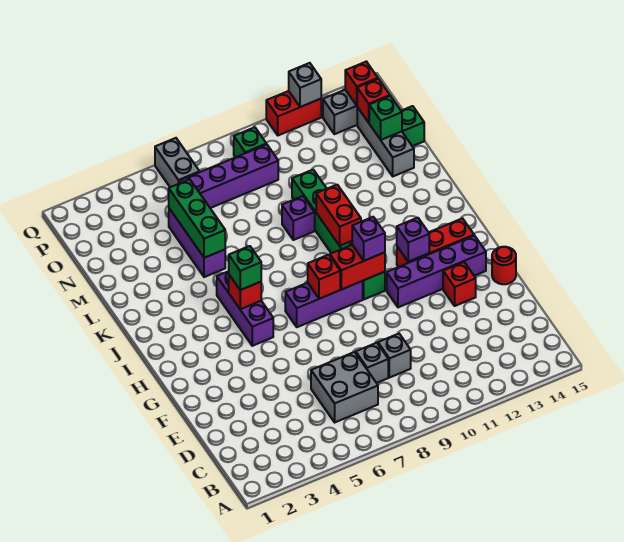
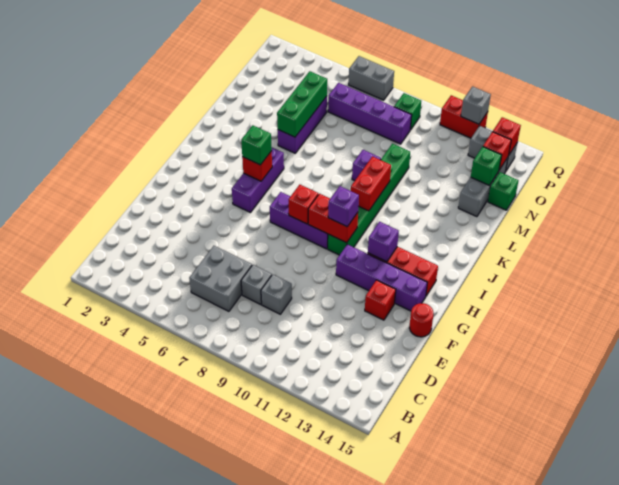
grey 1x2 brick [155,138,200,187] -> grey 1x2 brick turned to [349,56,394,100]

